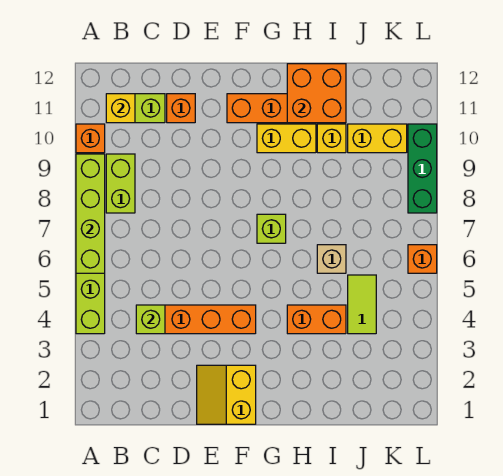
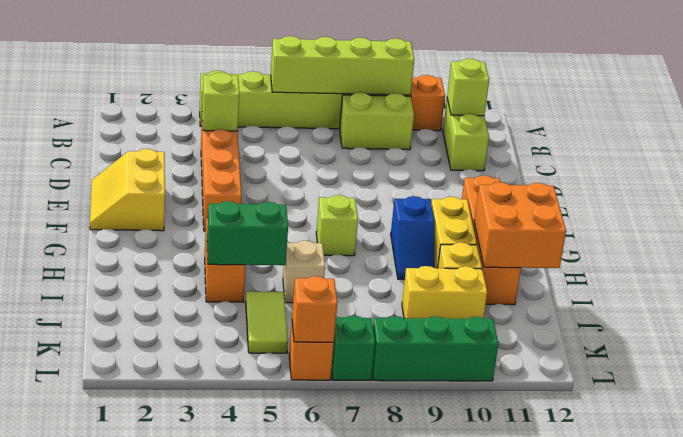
yellow 1x1 brick [106,94,135,123] -> lime 1x1 brick [447,58,489,116]
orange 1x1 brick [167,94,195,123] -> orange 1x1 brick moved to [292,276,337,343]
yellow 2x2 slope [197,365,256,424] -> yellow 2x2 slope turned to [90,149,165,231]
none -> blue 1x2 slope [391,196,435,279]
none -> green 1x2 brick [207,201,288,265]
lime 1x2 tile [348,275,376,334] -> lime 1x2 tile turned to [246,291,288,353]
yellow 1x2 brick [348,124,407,153] -> yellow 1x2 brick turned to [402,266,487,319]
none -> green 1x1 brick [331,316,375,380]

